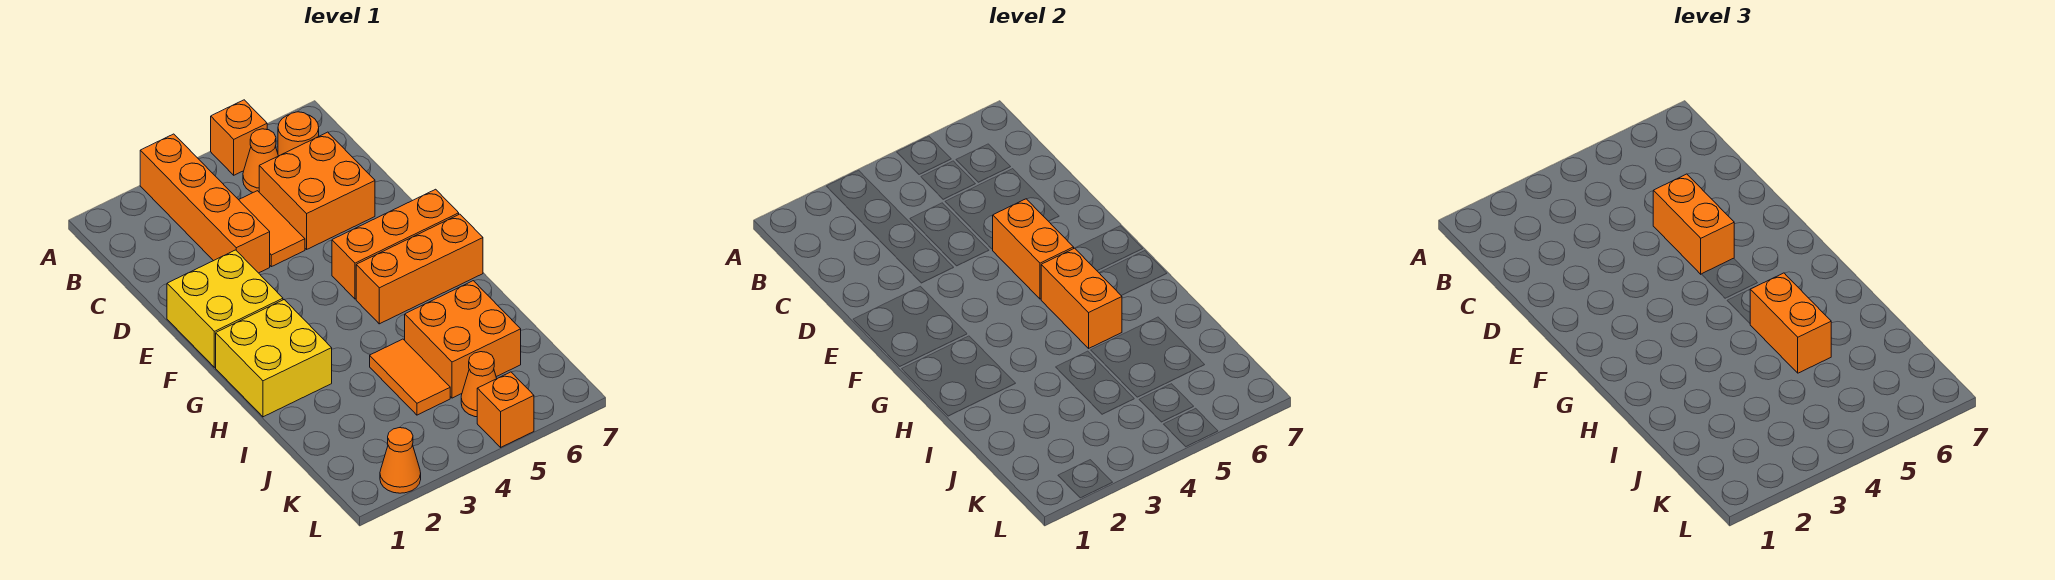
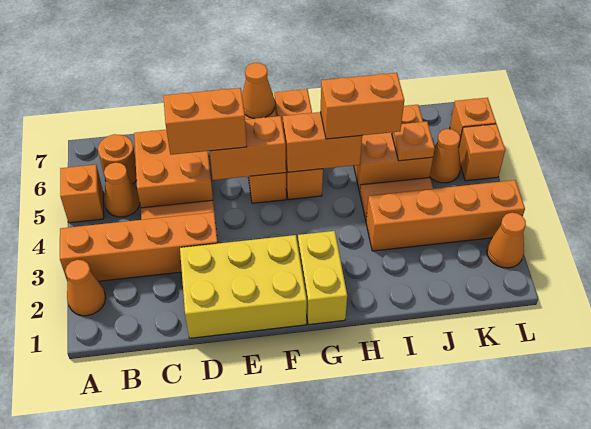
none -> orange 1x1 cone [65,260,106,316]
yellow 2x2 brick [167,250,283,367] -> yellow 2x3 brick [180,235,307,338]
none -> orange 1x1 cone [242,63,275,119]
yellow 2x2 brick [216,300,332,417] -> yellow 1x2 brick [298,231,347,325]
none -> orange 1x4 brick [366,180,525,251]
none -> orange 1x1 plate [392,121,435,161]
none -> orange 1x1 brick [450,98,496,145]

